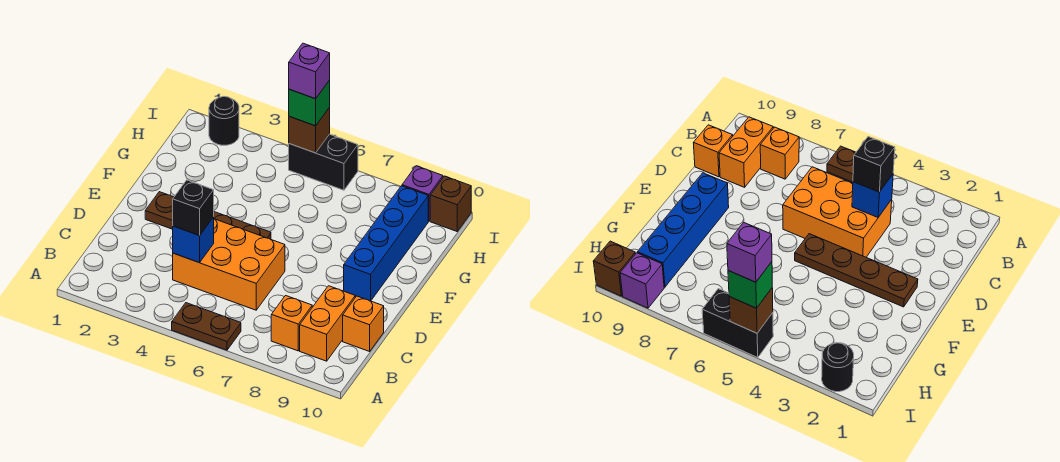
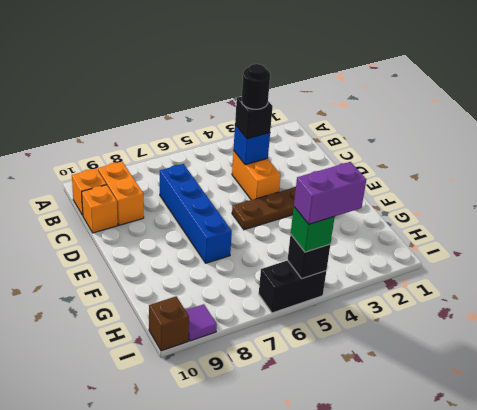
brown 1x2 plate [172,303,241,350] -> none
orange 1x1 brick [271,296,312,351] -> orange 1x1 brick moved to [72,168,106,215]
orange 2x3 brick [173,219,285,310] -> orange 1x2 brick [232,151,281,200]
blue 1x4 brick [344,186,428,301] -> blue 1x4 brick moved to [160,164,232,263]
black 1x1 round brick [209,96,239,145] -> black 1x1 round brick moved to [242,64,270,109]
brown 1x1 brick [289,107,330,153] -> black 1x1 brick [288,234,330,279]
purple 1x1 brick [289,43,330,99] -> purple 1x2 brick [294,162,366,224]
purple 1x1 brick [402,166,443,221] -> purple 1x1 tile [186,304,217,341]

